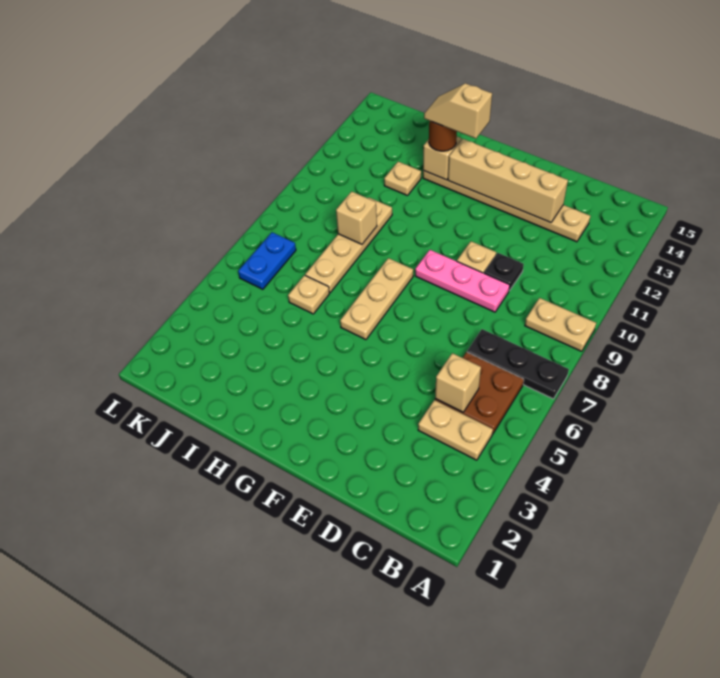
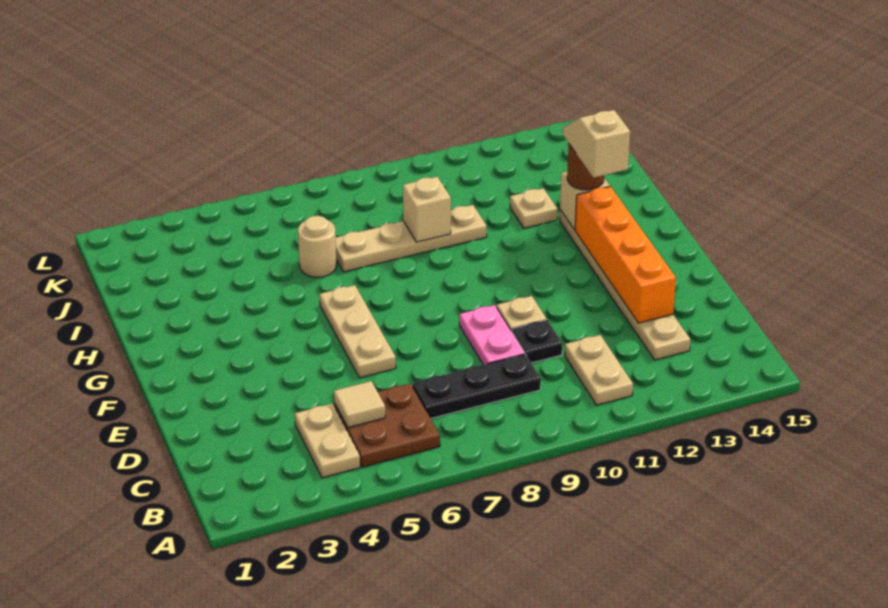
black 1x3 plate [467,329,569,399] -> black 1x3 plate turned to [413,354,541,418]
tan 1x2 plate [525,298,596,351] -> tan 1x2 plate moved to [565,335,633,405]
tan 1x1 brick [435,353,481,412] -> tan 1x1 tile [334,381,385,428]
pink 1x3 plate [415,250,510,312] -> pink 1x2 plate [459,305,525,365]
tan 1x4 brick [448,139,568,223] -> orange 1x4 brick [575,187,676,323]
tan 1x3 plate [340,258,413,340] -> tan 1x3 plate turned to [319,285,396,378]
tan 1x1 plate [288,275,329,314] -> tan 1x1 round brick [298,216,337,277]
blue 1x2 plate [238,232,296,289] -> none

